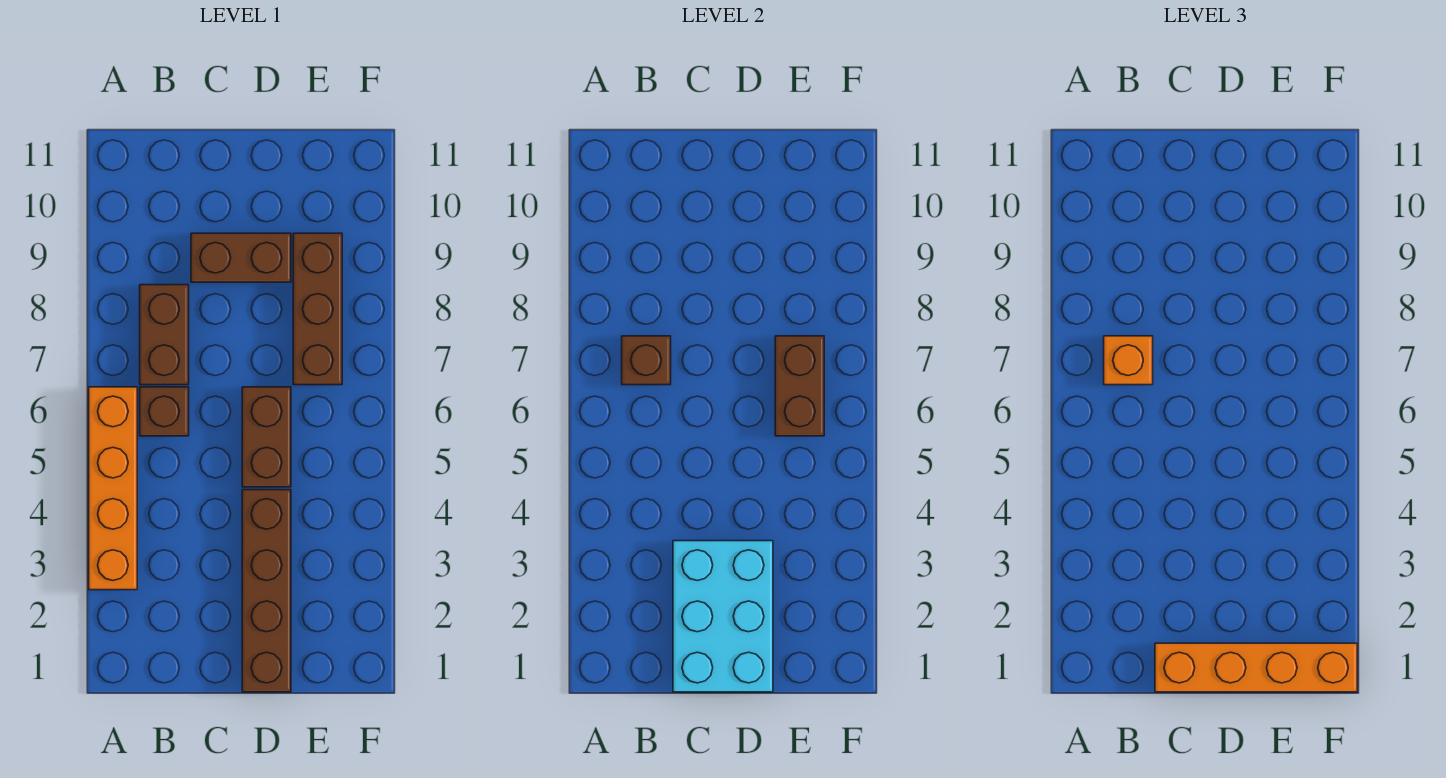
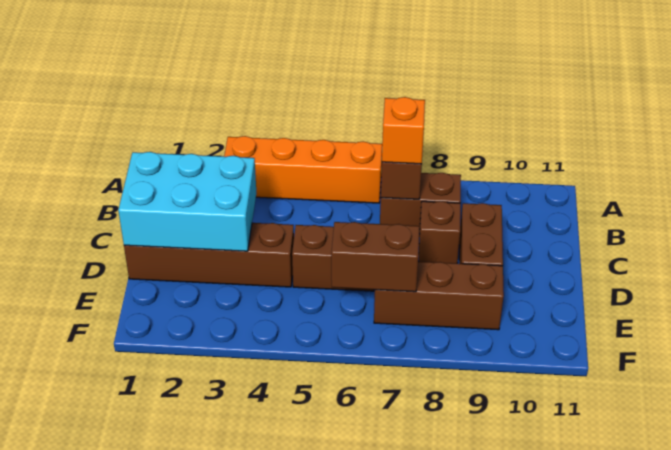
brown 1x1 brick [140,387,189,436] -> brown 1x1 brick moved to [419,201,461,263]
orange 1x4 brick [1155,643,1357,692] -> none

